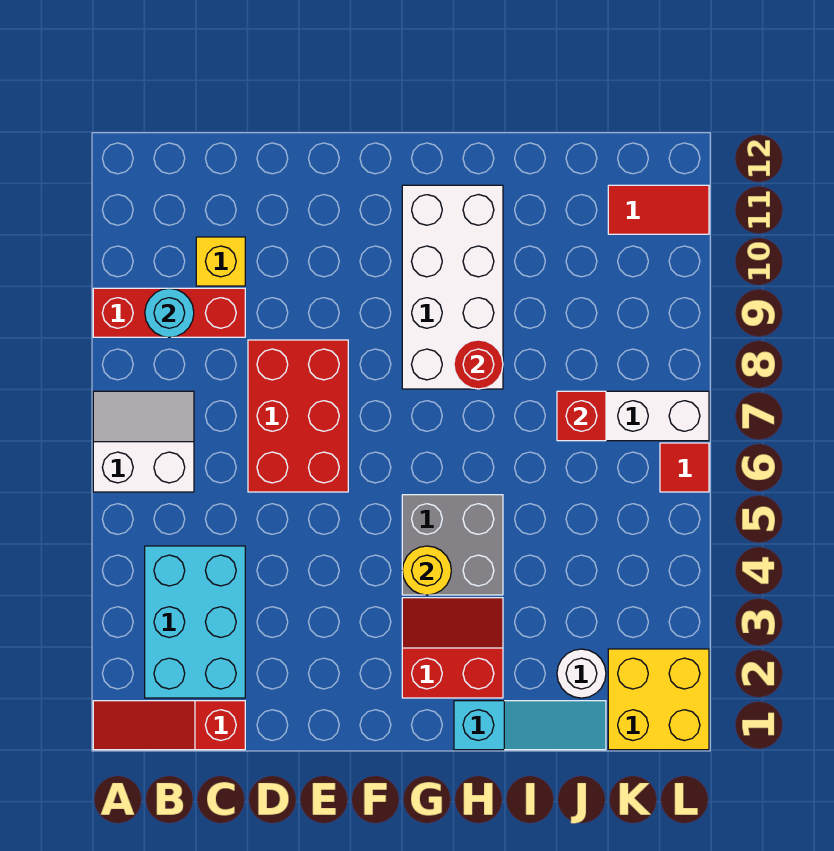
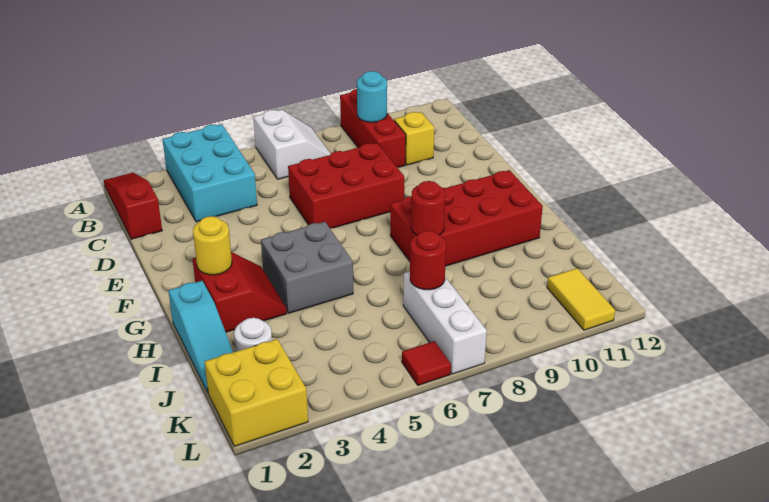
cyan 2x3 brick [145,546,245,698] -> cyan 2x3 brick turned to [163,124,257,222]
yellow 1x1 round brick [402,546,451,595] -> yellow 1x1 round brick moved to [193,216,232,275]
white 2x4 brick [402,185,503,389] -> red 2x4 brick [390,170,543,266]
red 1x1 brick [557,391,606,441] -> red 1x1 round brick [410,231,446,290]
red 1x2 tile [608,185,709,234] -> yellow 1x2 tile [547,268,615,330]

